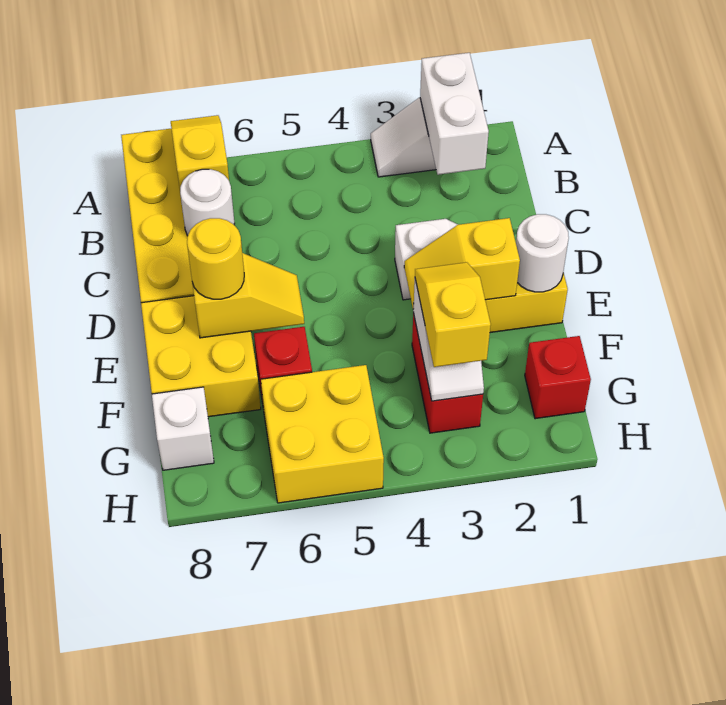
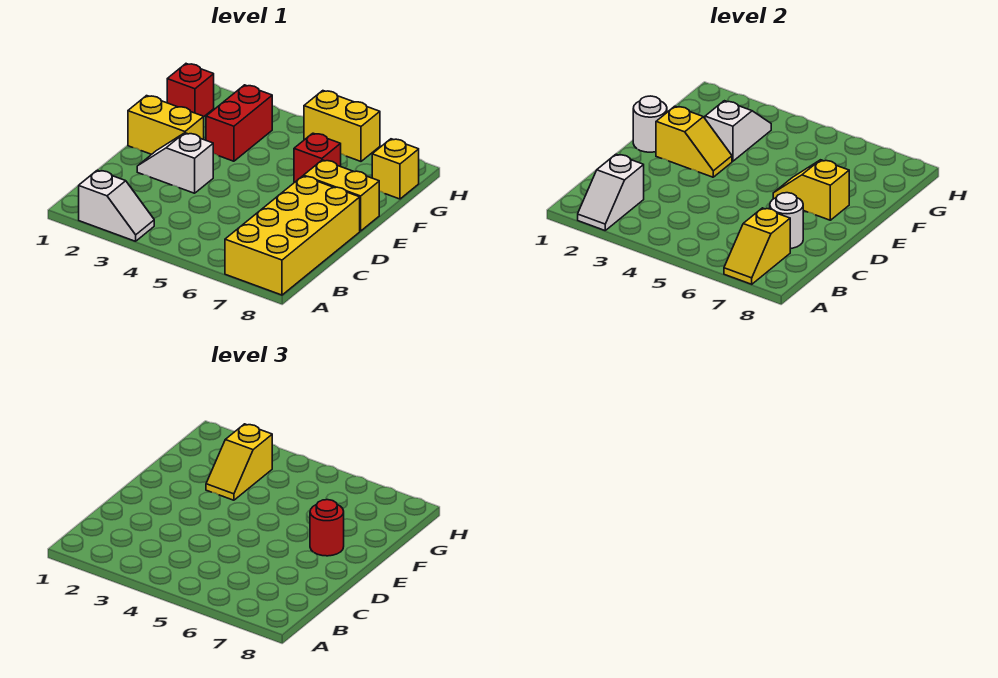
white 1x2 brick [420,53,489,175] -> white 1x2 slope [578,154,644,230]
yellow 2x2 brick [141,296,261,417] -> yellow 1x2 brick [304,160,379,231]
yellow 1x1 round brick [187,218,244,299] -> red 1x1 round brick [310,500,344,556]
yellow 2x2 brick [261,365,384,503] -> yellow 1x2 brick [304,91,380,161]
white 1x1 brick [152,387,214,470] -> yellow 1x1 brick [372,139,419,199]

